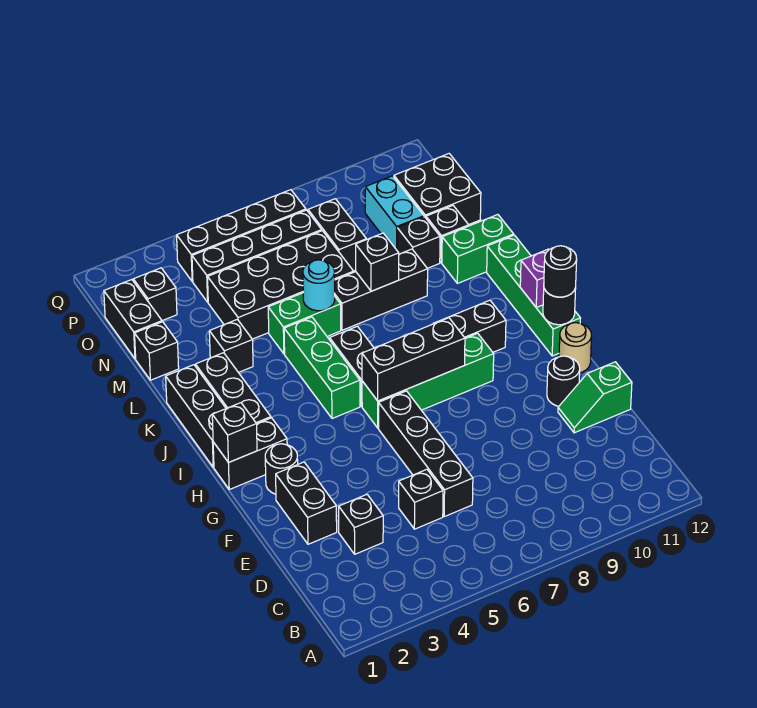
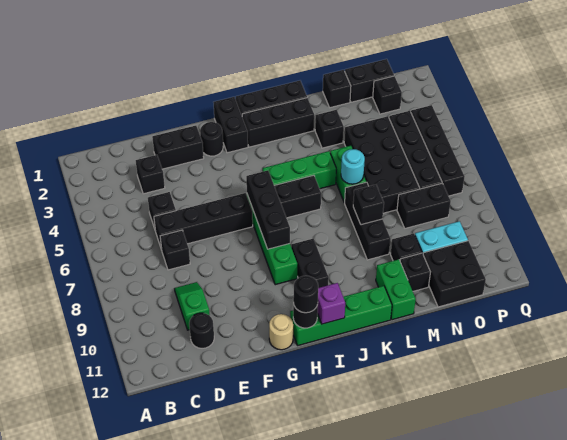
green 1x2 slope [558,362,632,433] -> green 1x2 slope moved to [174,282,210,330]
black 1x1 round brick [547,356,580,406] -> black 1x1 round brick moved to [189,313,214,348]
black 1x1 brick [212,403,257,463] -> black 1x1 brick moved to [160,230,190,270]

